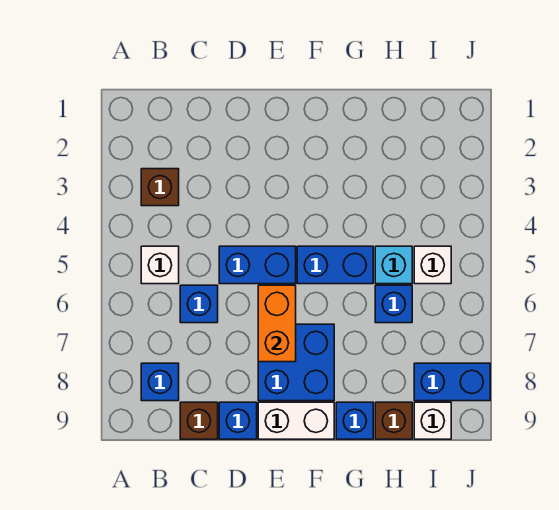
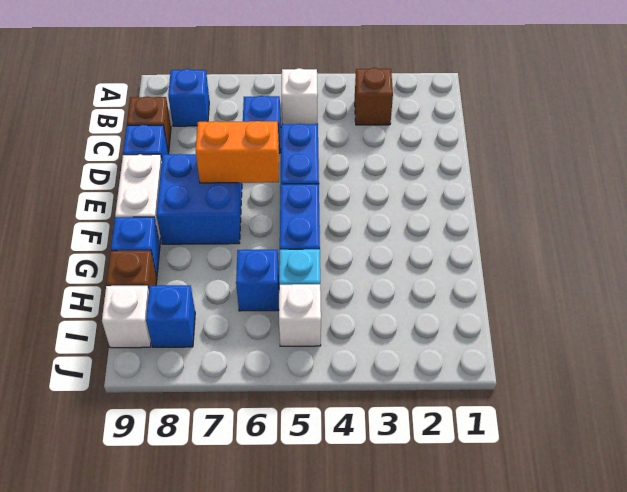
blue 1x2 brick [414,363,490,401] -> blue 1x1 brick [146,285,195,347]

